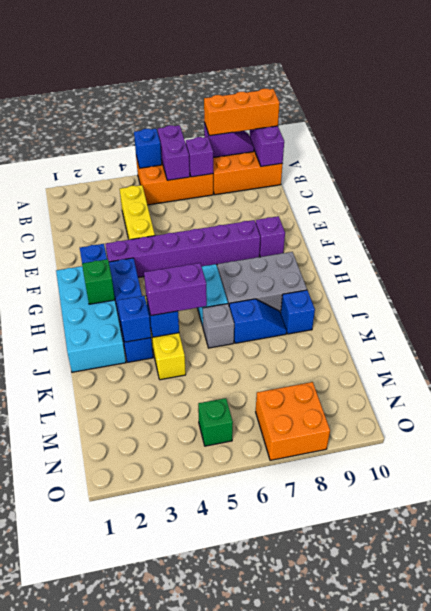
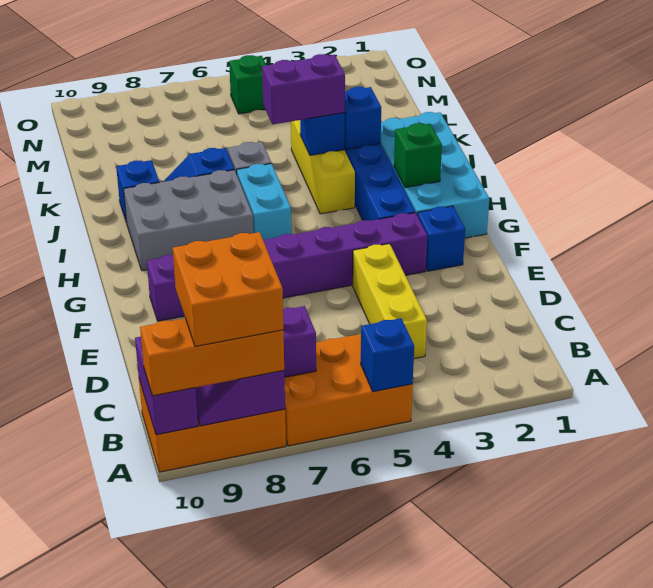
purple 1x2 brick [158,125,190,180] -> none
orange 2x2 brick [256,382,330,460] -> orange 2x2 brick moved to [173,232,283,346]

